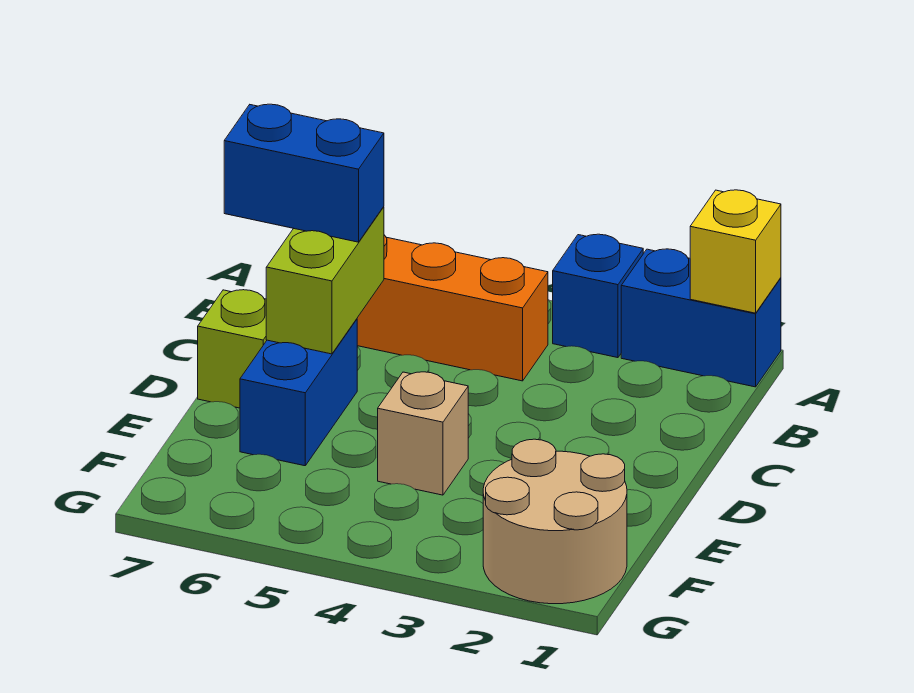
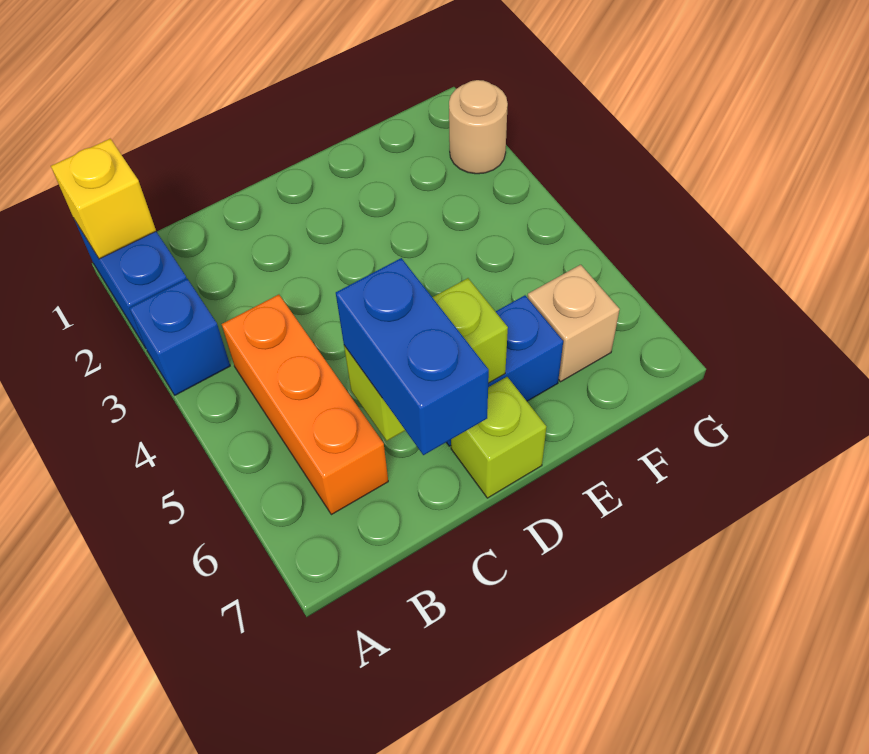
tan 1x1 brick [378,372,468,495] -> tan 1x1 brick moved to [528,265,620,382]
tan 2x2 round brick [483,439,627,604] -> tan 1x1 round brick [449,80,508,174]

